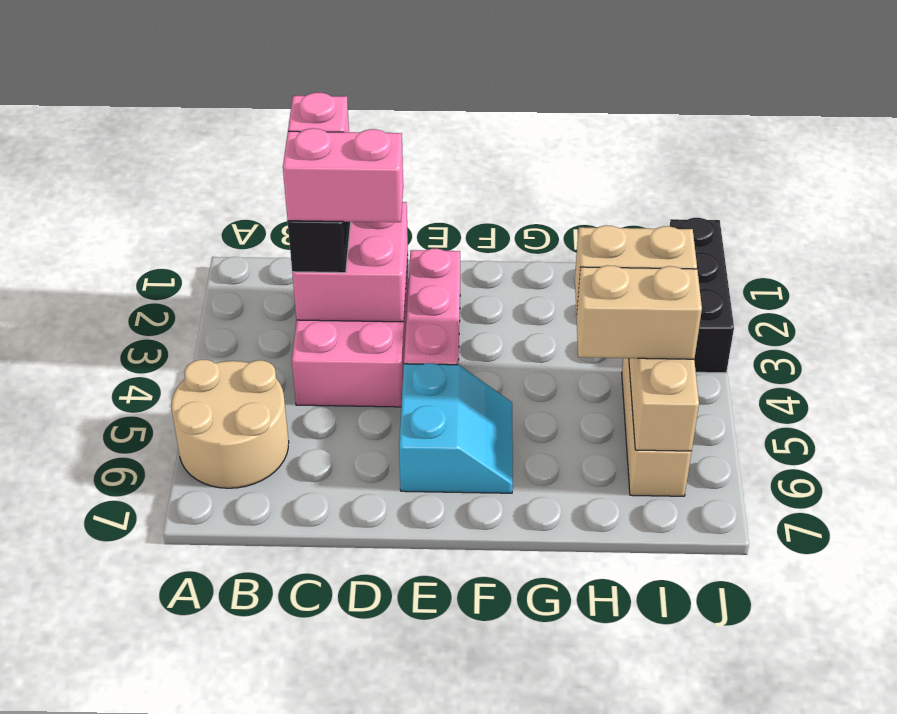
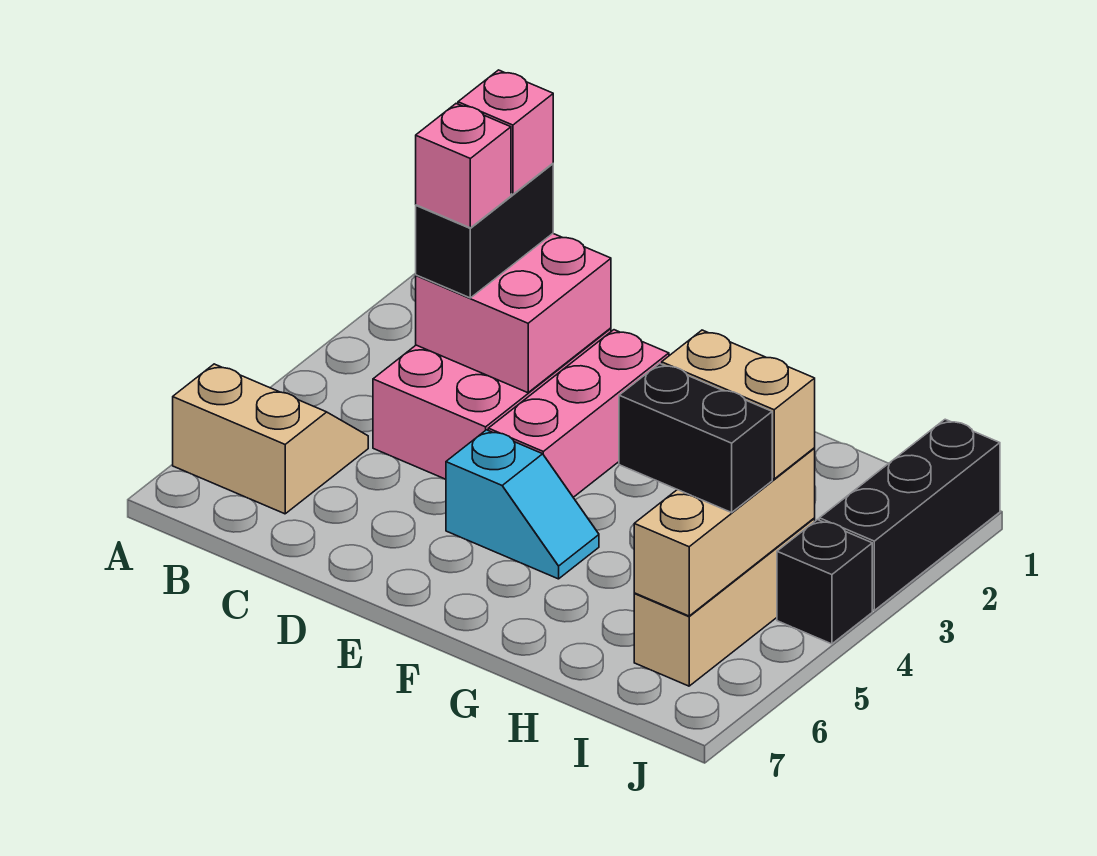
tan 2x2 round brick [171,359,289,488] -> tan 2x2 slope [173,364,368,514]
pink 1x2 brick [283,128,403,222] -> pink 1x1 brick [416,104,511,228]
cyan 2x2 slope [399,363,513,493] -> cyan 1x2 slope [446,430,599,579]
tan 1x2 brick [576,265,702,359] -> black 1x2 brick [619,364,772,512]
none -> black 1x1 brick [777,520,872,644]

